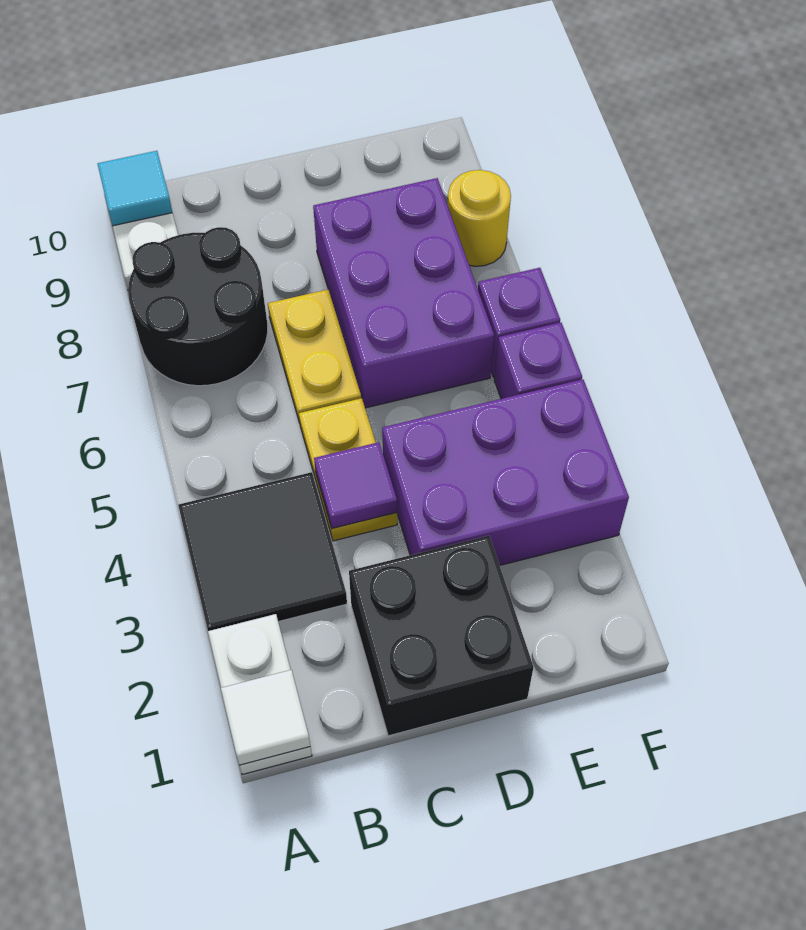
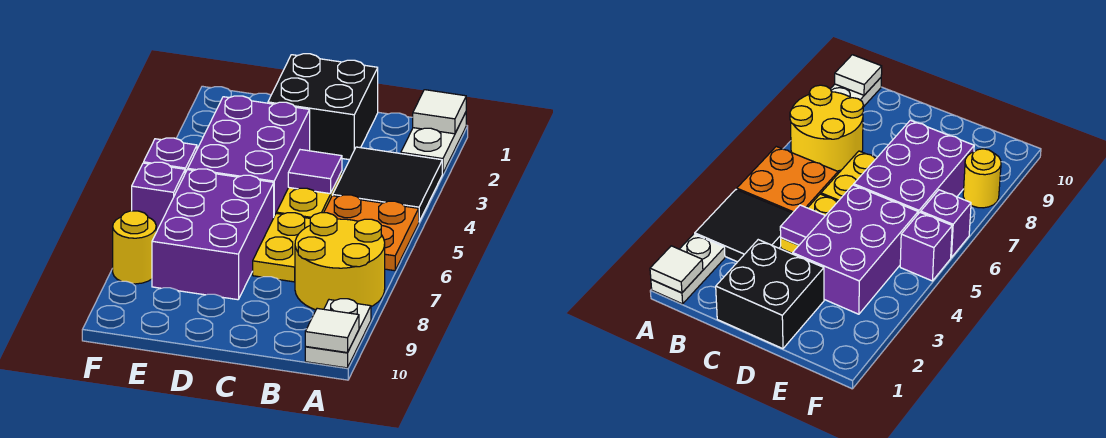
none -> orange 2x2 plate [324,195,419,271]
black 2x2 round brick [128,227,268,386] -> yellow 2x2 round brick [295,213,385,310]
cyan 1x1 tile [98,151,172,226] -> white 1x1 tile [305,308,359,353]
purple 2x3 brick [382,379,629,565] -> purple 2x3 brick turned to [188,96,310,216]

